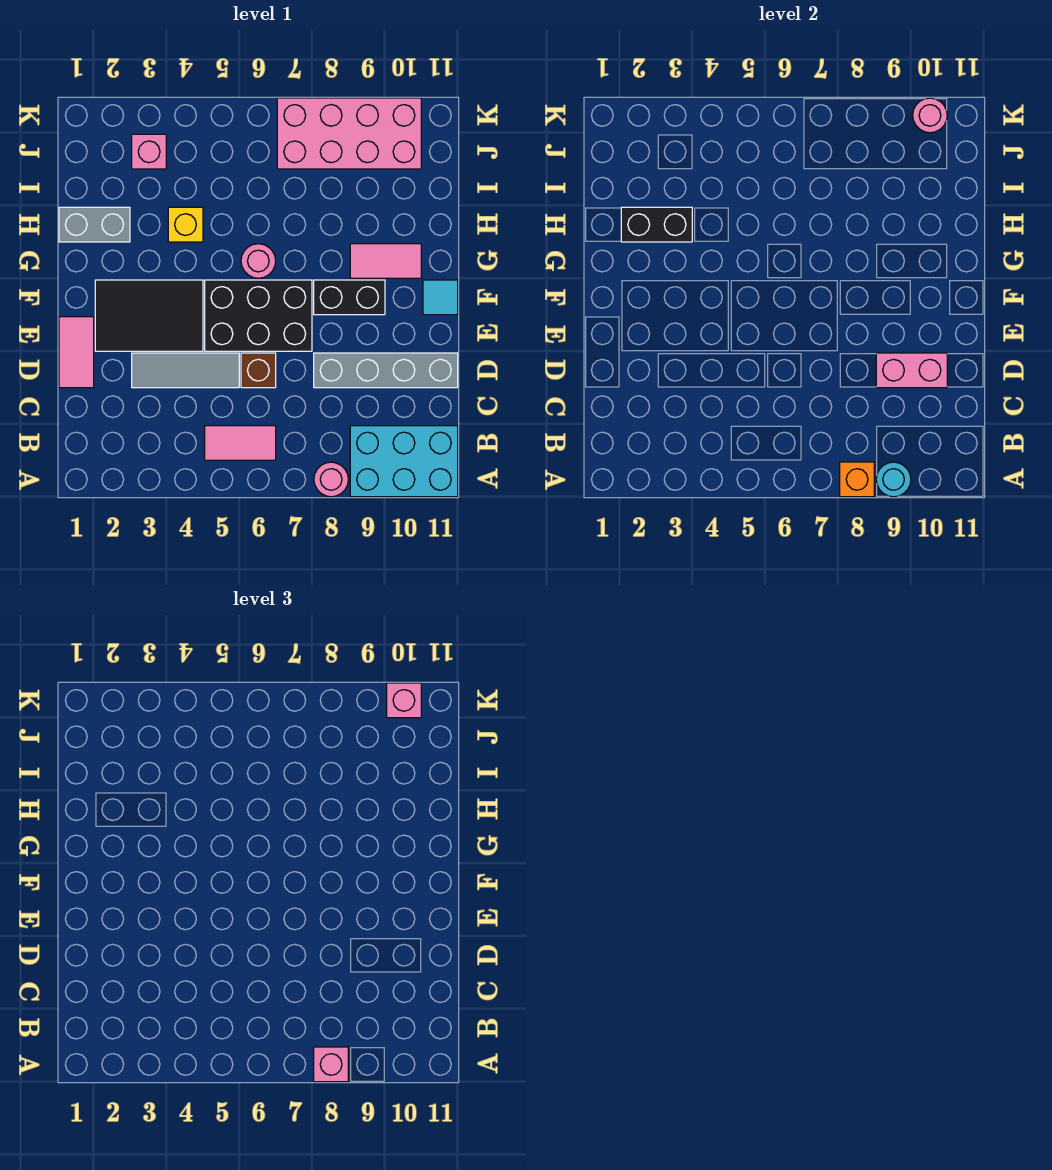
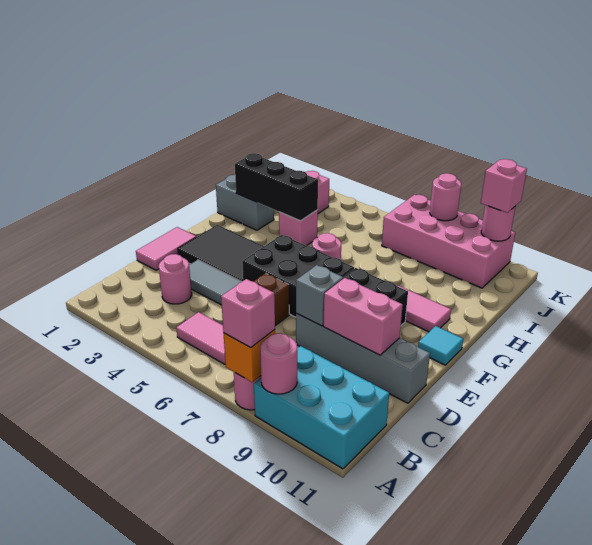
cyan 1x1 round brick [876,462,911,497] -> pink 1x1 round brick [260,333,297,394]
none -> pink 1x1 round brick [159,254,192,304]
none -> grey 1x1 brick [296,265,343,326]
black 1x2 brick [621,207,692,242] -> black 1x3 brick [235,153,318,221]
yellow 1x1 brick [168,207,203,242] -> pink 1x1 brick [279,210,318,246]
none -> pink 1x1 round brick [430,173,461,221]

